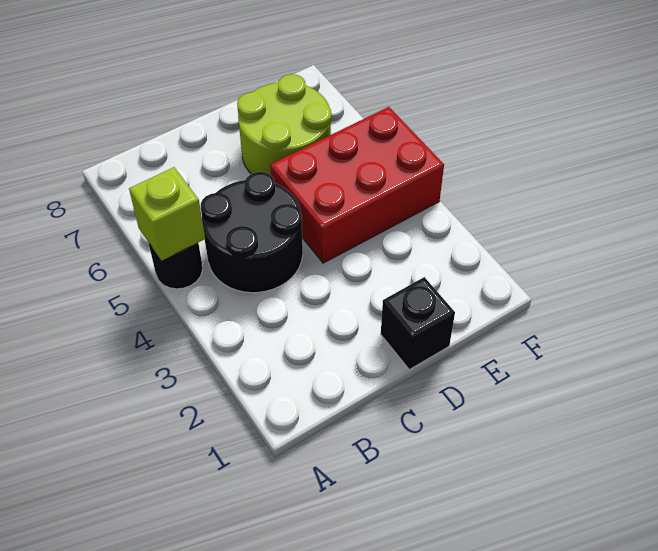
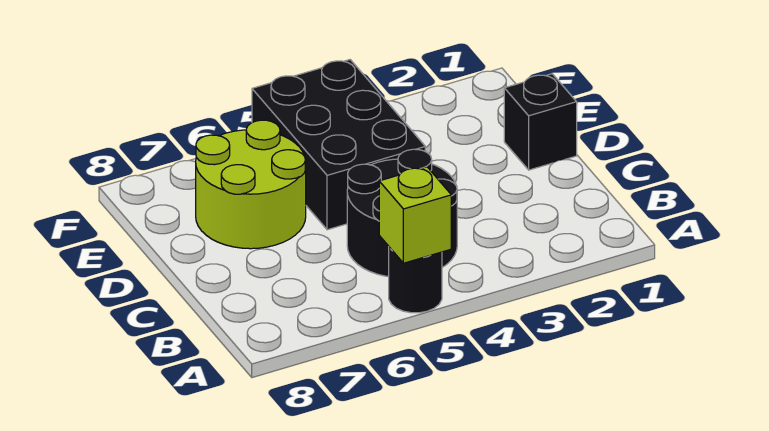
red 2x3 brick [270,107,444,263] -> black 2x3 brick [252,60,425,230]

